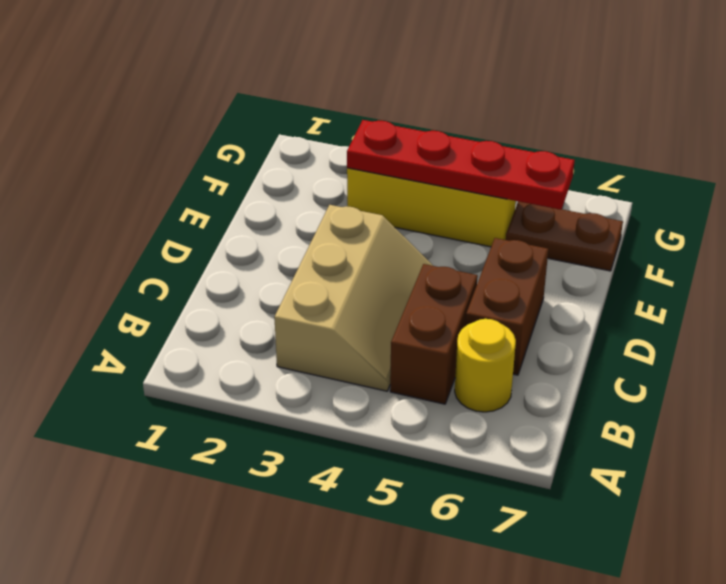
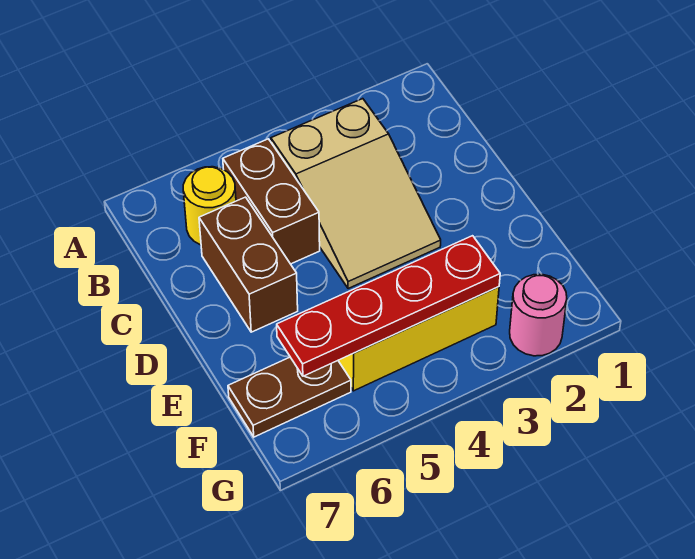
tan 2x3 slope [274,205,433,391] -> tan 2x3 slope turned to [271,99,441,289]
none -> pink 1x1 round brick [510,274,567,356]

